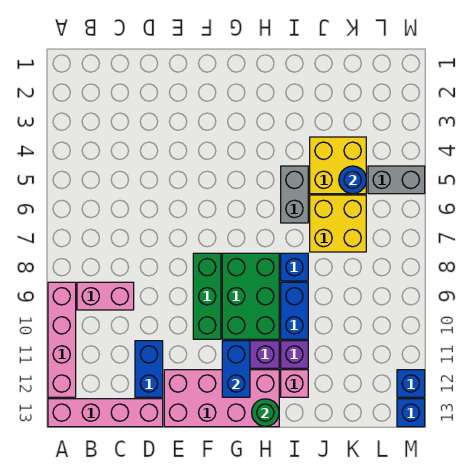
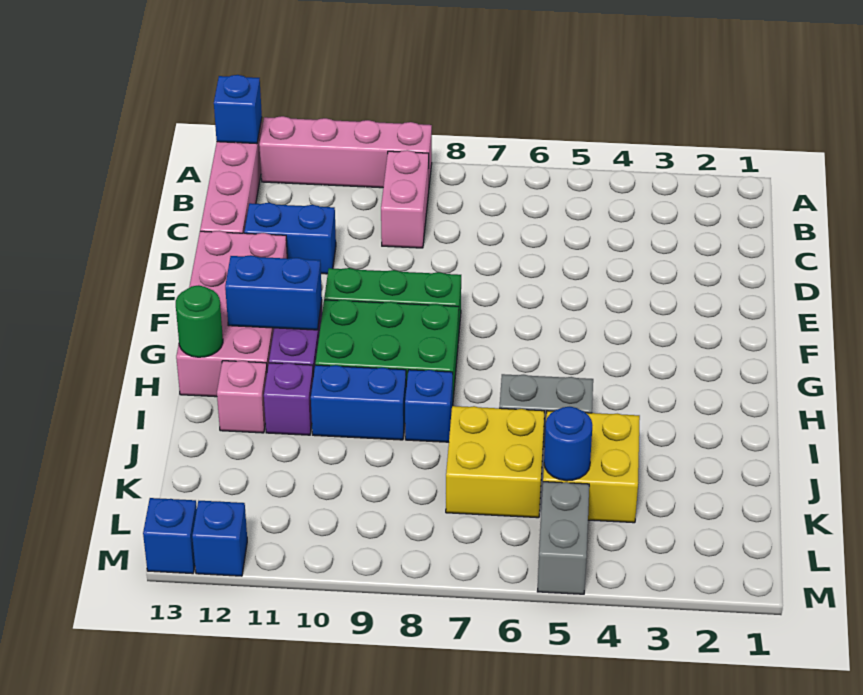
none -> blue 1x1 brick [214,75,262,144]

